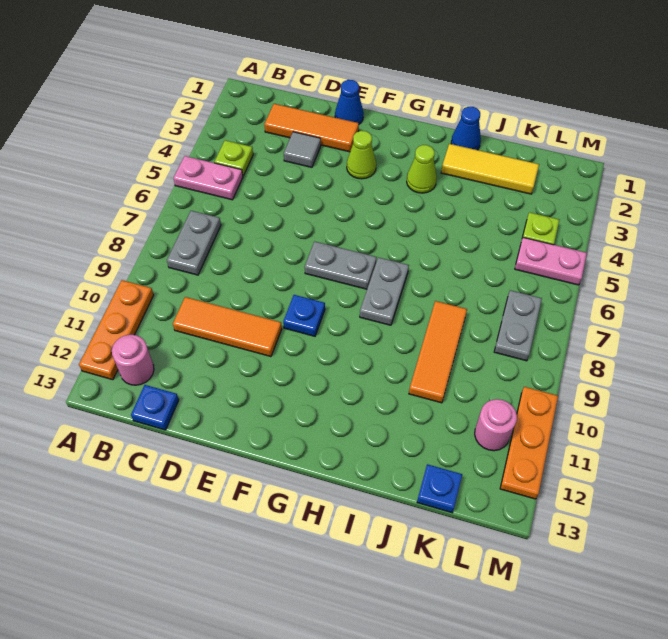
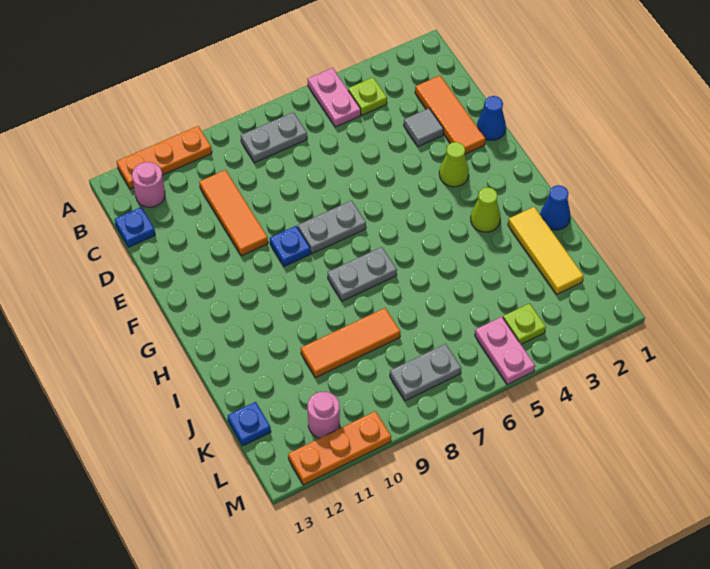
grey 1x2 plate [305,242,377,289] -> grey 1x2 plate turned to [298,201,366,254]

